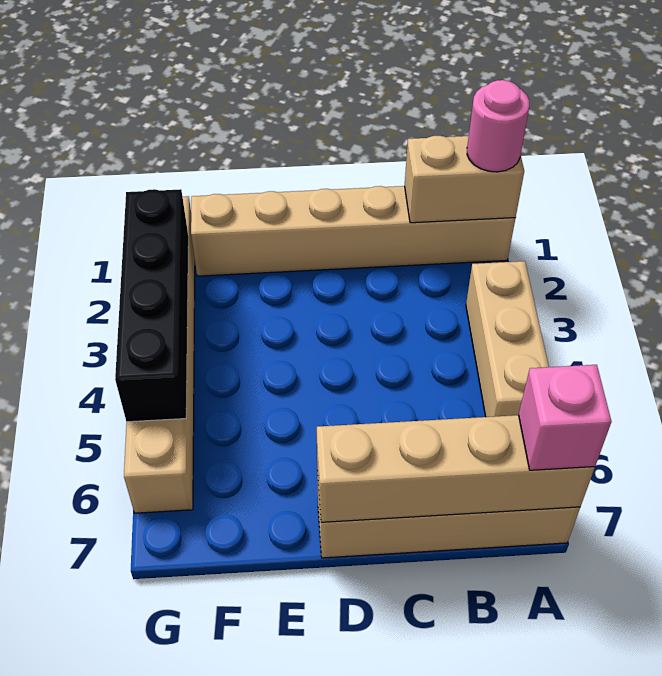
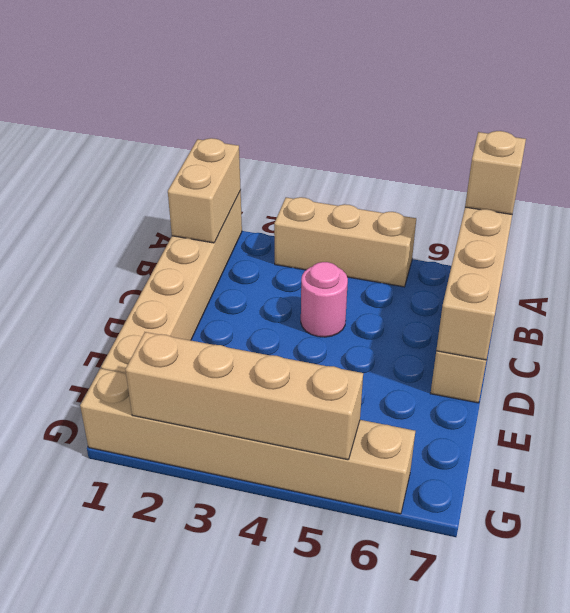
pink 1x1 round brick [467,80,529,172] -> pink 1x1 round brick moved to [301,262,348,337]
pink 1x1 brick [519,365,611,470] -> tan 1x1 brick [465,131,526,214]
black 1x4 brick [115,189,188,422] -> tan 1x4 brick [125,332,363,460]

